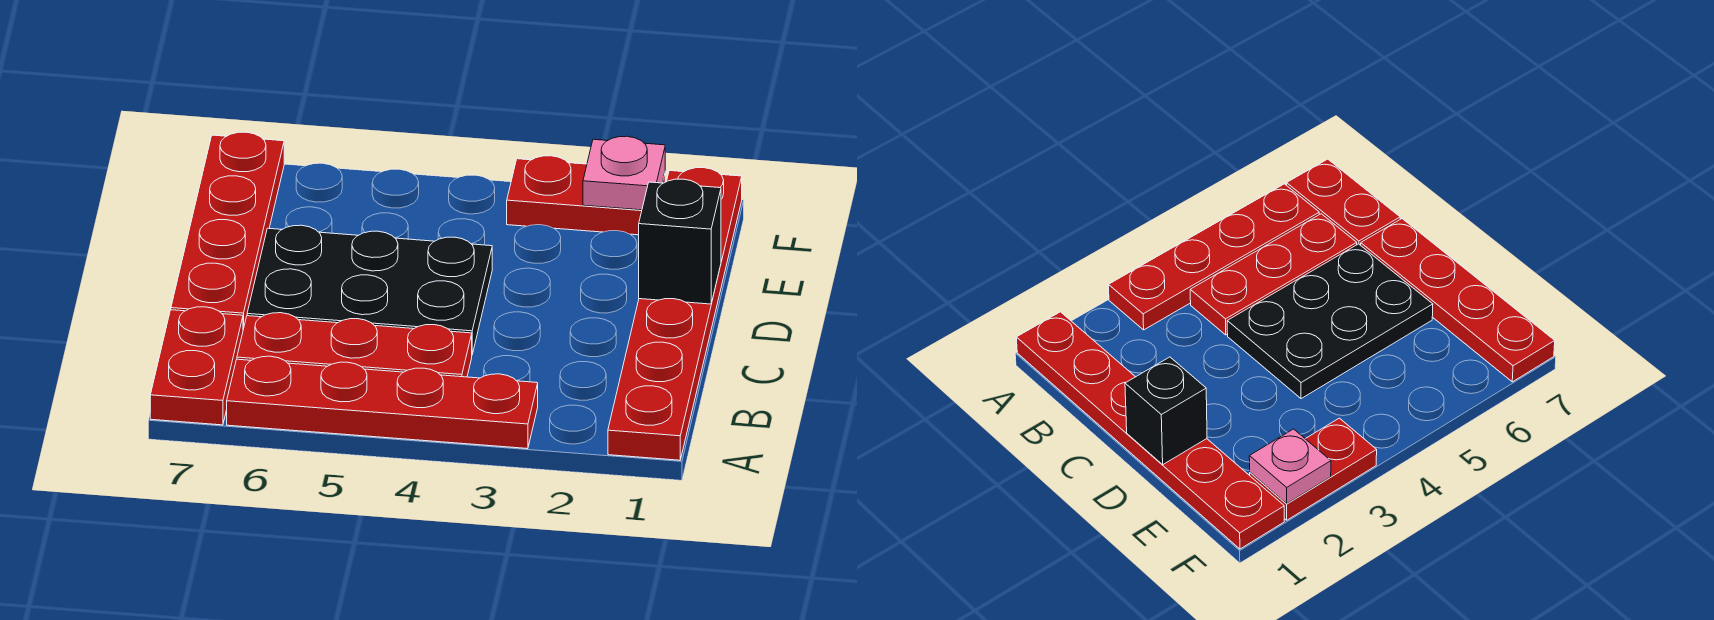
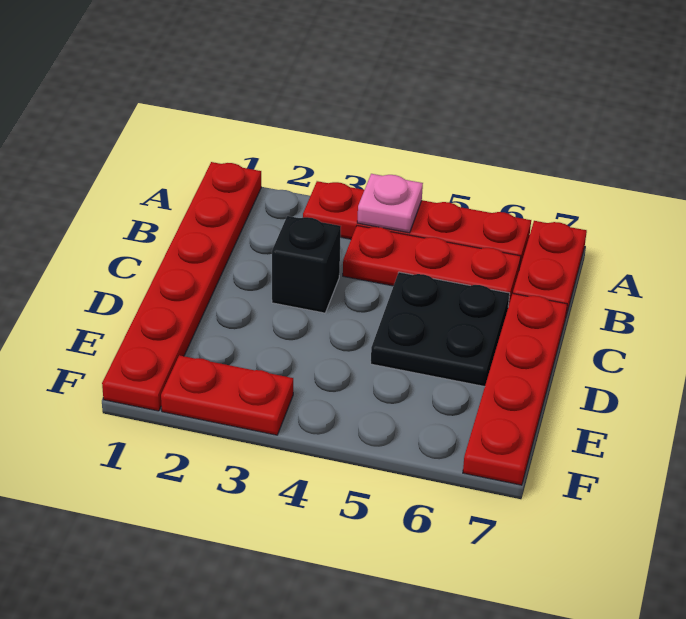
black 2x3 plate [247,225,492,354] -> black 2x2 plate [371,272,510,387]
black 1x1 brick [639,179,721,304] -> black 1x1 brick moved to [272,216,341,313]
pink 1x1 plate [583,136,665,210] -> pink 1x1 plate moved to [357,174,423,233]

